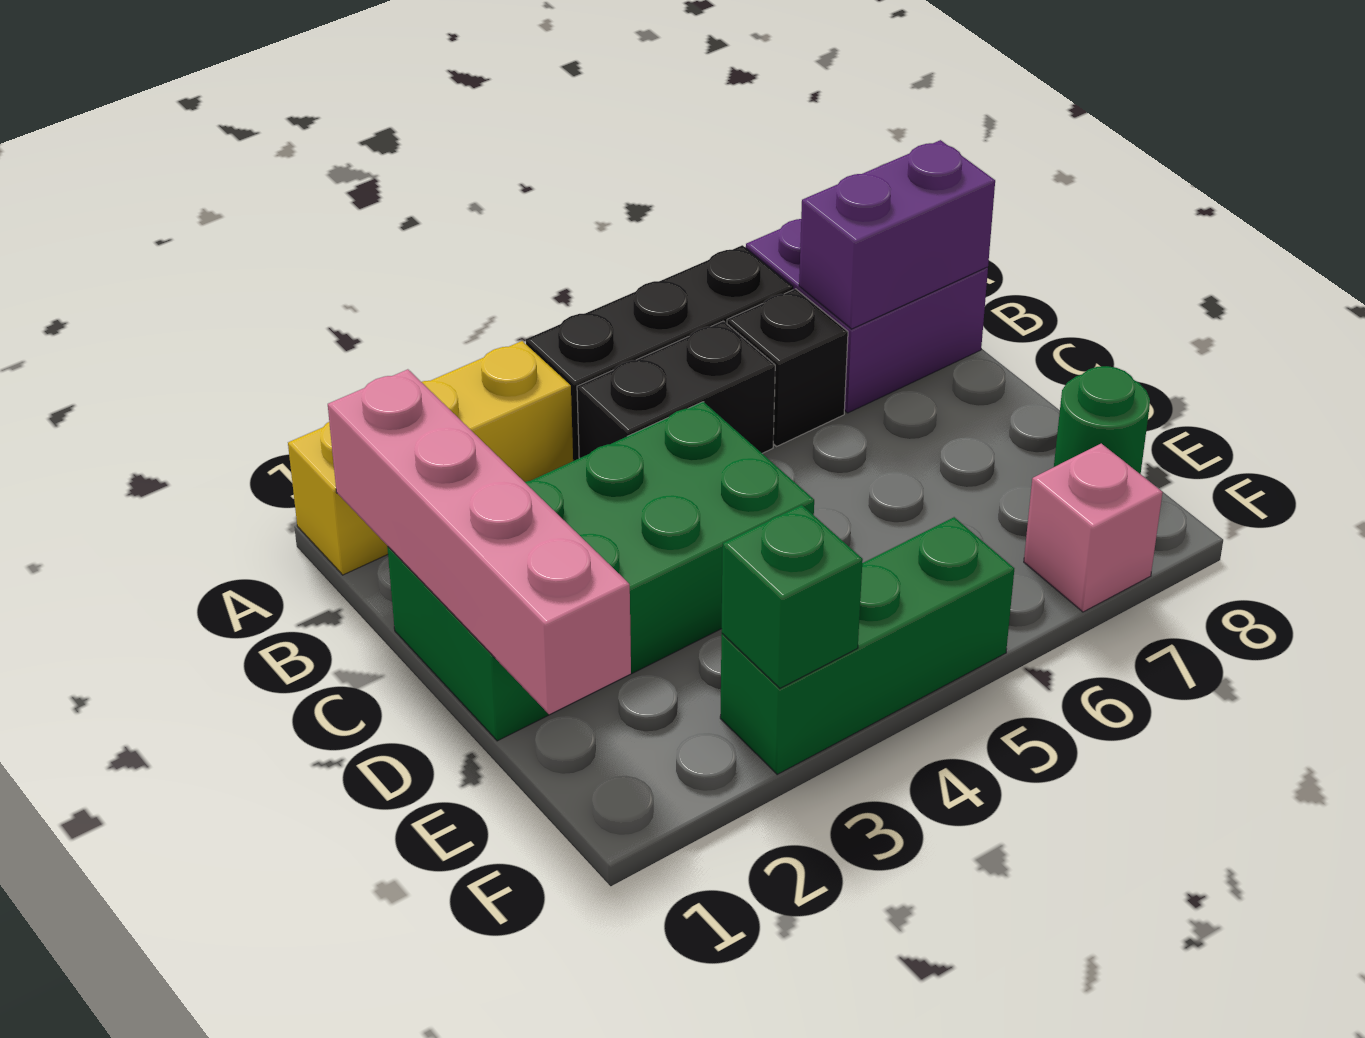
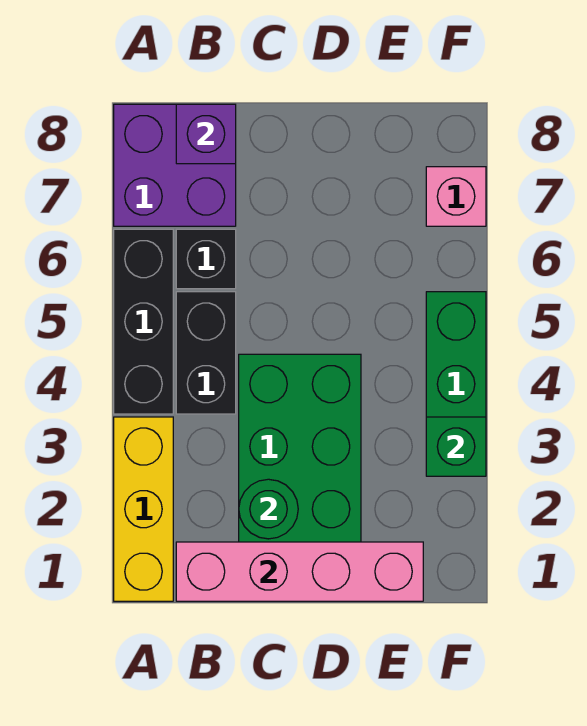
purple 1x2 brick [799,140,995,329] -> purple 1x1 brick [176,104,236,164]
green 1x1 round brick [1054,366,1150,474] -> green 1x1 round brick moved to [239,479,298,539]

